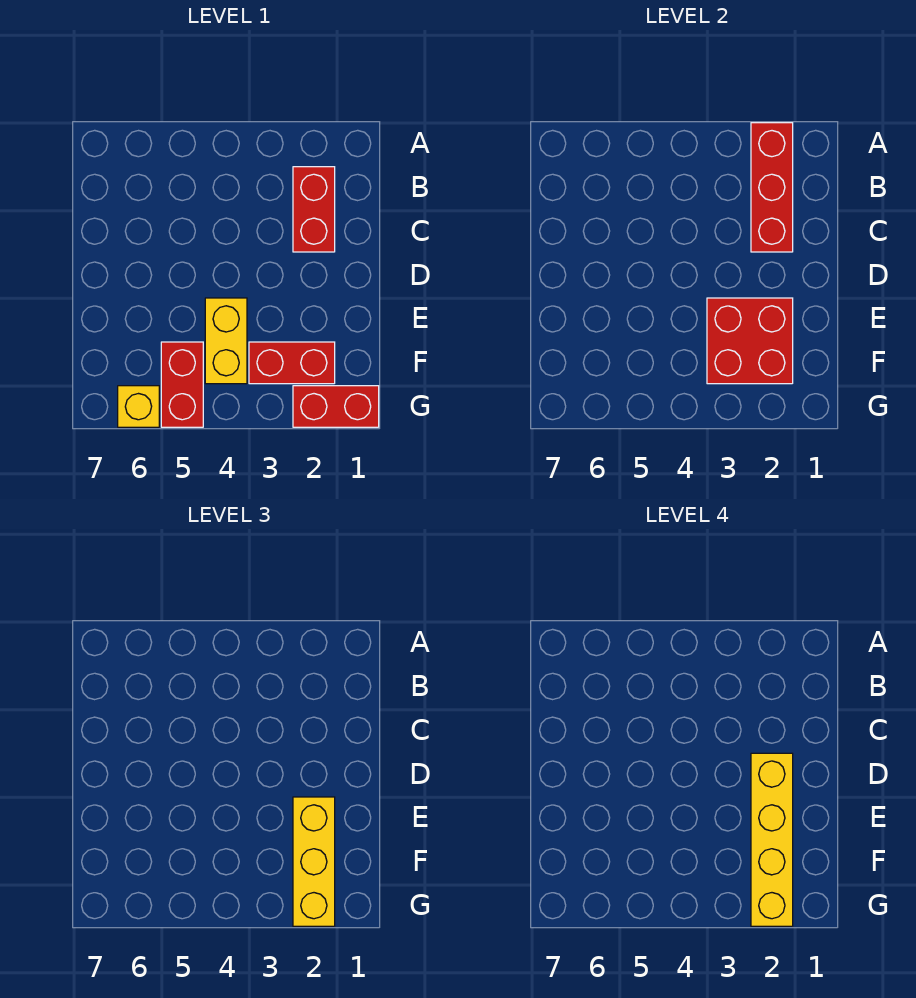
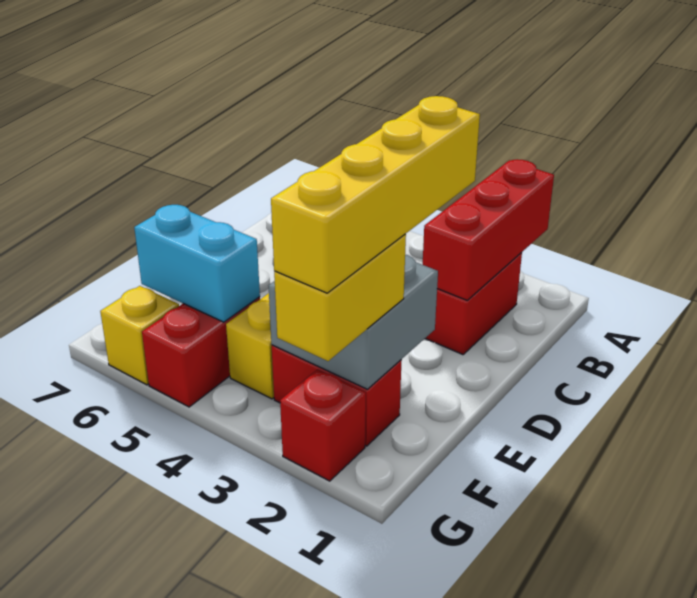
red 2x2 brick [707,298,793,384] -> grey 2x2 brick [269,255,438,389]
yellow 1x3 brick [293,797,335,926] -> yellow 1x2 brick [274,234,406,361]
none -> cyan 1x2 brick [134,205,260,322]
red 1x2 brick [293,386,379,427] -> red 1x1 brick [280,369,366,481]

